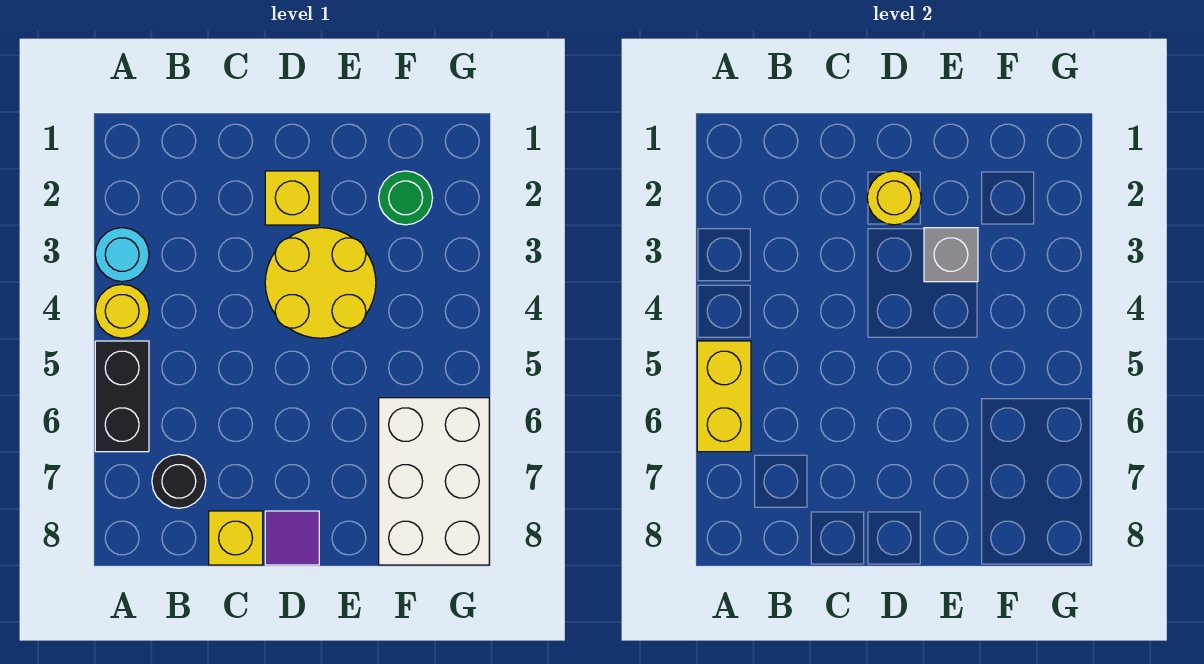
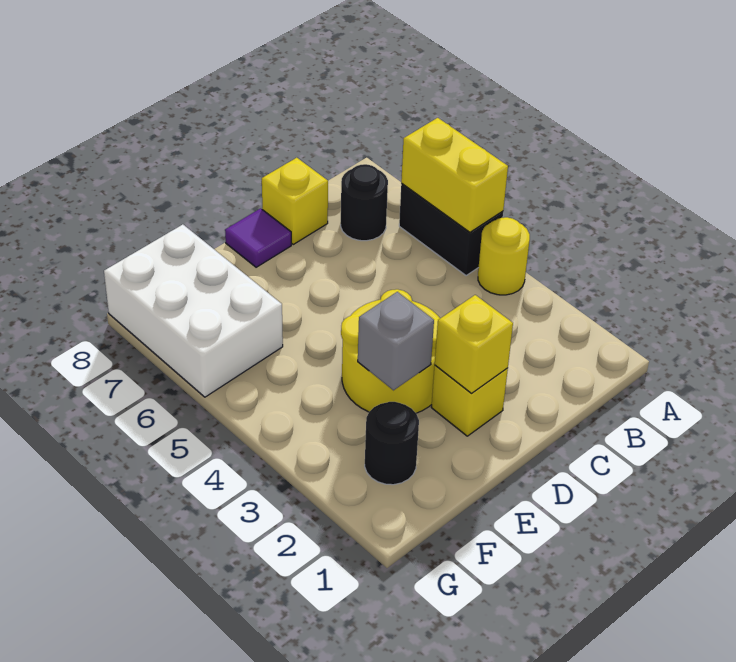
cyan 1x1 round brick [95,228,149,282] -> none
yellow 1x1 round brick [867,171,921,225] -> yellow 1x1 brick [435,295,513,393]
green 1x1 round brick [379,171,433,225] -> black 1x1 round brick [365,402,419,485]

